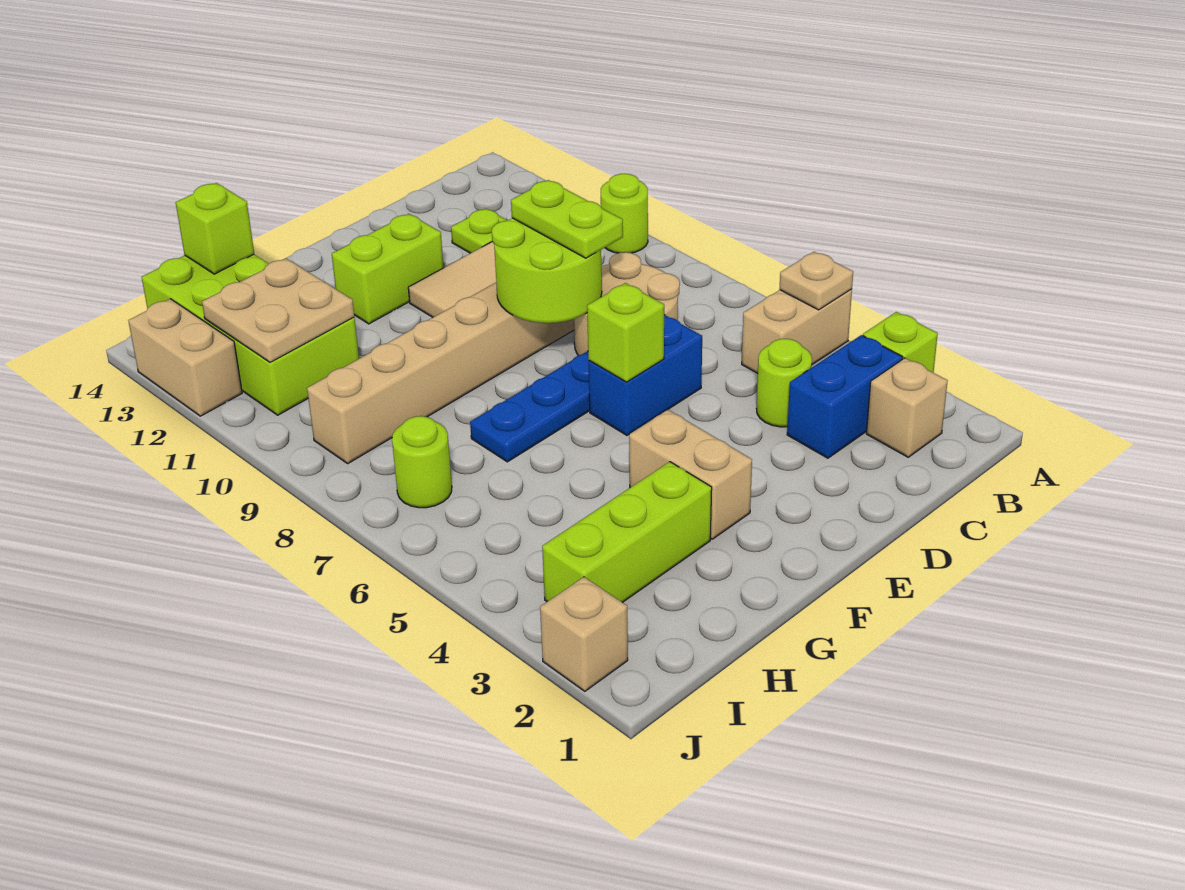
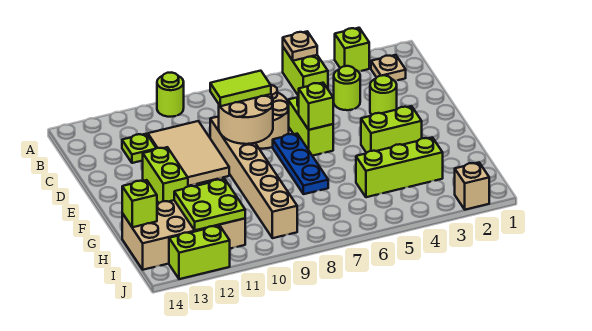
tan 1x2 brick [742,289,852,373] -> lime 1x2 brick [283,47,328,96]
tan 1x1 brick [866,358,948,457] -> tan 1x1 plate [371,55,406,81]
blue 1x2 brick [787,335,903,458] -> none
blue 1x2 brick [589,315,702,435] -> lime 1x2 brick [288,97,333,156]
lime 2x2 round brick [492,218,602,323] -> tan 2x2 round brick [219,94,273,144]
lime 1x2 plate [511,180,623,258] -> lime 1x2 tile [210,71,271,106]
tan 1x2 brick [629,410,752,539] -> lime 1x2 brick [361,106,422,153]
lime 1x3 brick [542,462,712,603] -> lime 1x3 brick turned to [356,137,443,197]
lime 2x4 brick [142,254,359,415] -> tan 2x4 brick [122,200,245,270]
tan 2x2 plate [202,258,354,362] -> lime 2x2 plate [174,179,245,230]
lime 1x1 round brick [392,416,452,508] -> lime 1x1 round brick moved to [370,75,397,115]
tan 1x2 brick [128,299,242,416] -> lime 1x2 brick [169,226,230,279]

